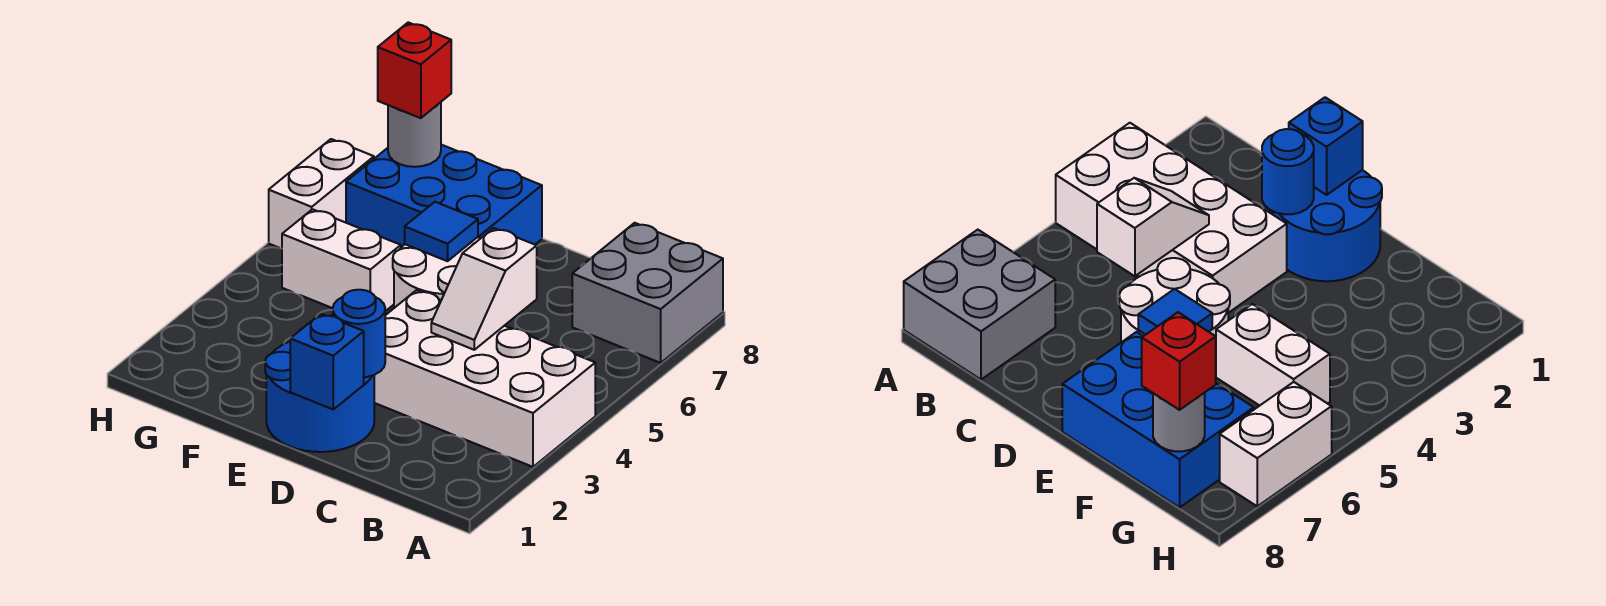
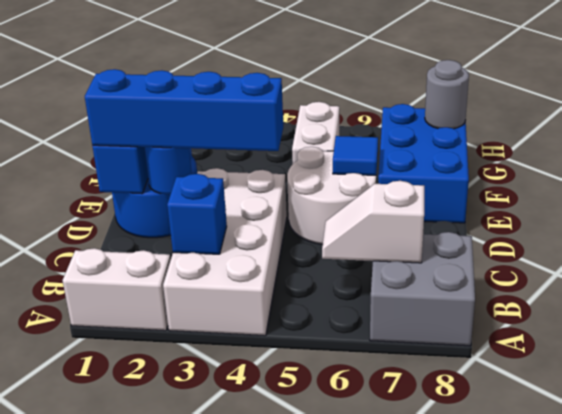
none -> blue 1x1 brick [167,174,227,254]
white 1x2 slope [431,228,537,350] -> white 1x2 slope moved to [322,181,424,263]
none -> blue 1x4 brick [85,69,283,151]
red 1x1 brick [378,22,451,118] -> none
white 1x2 brick [269,139,374,249] -> white 1x2 brick moved to [63,248,171,331]

